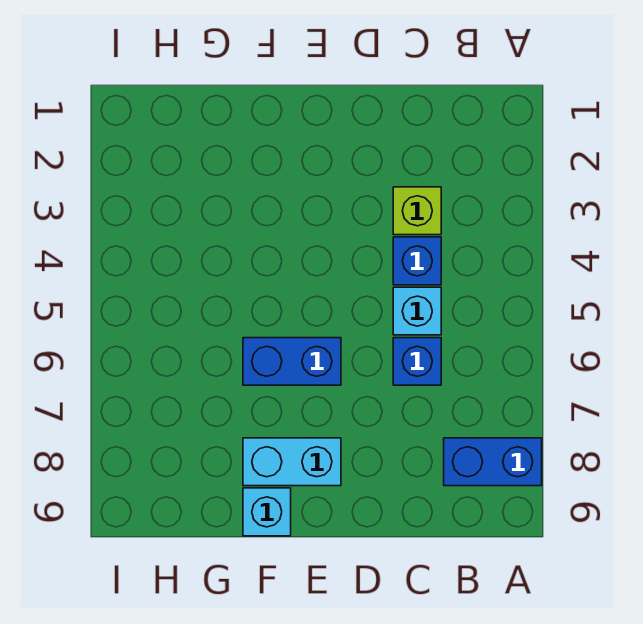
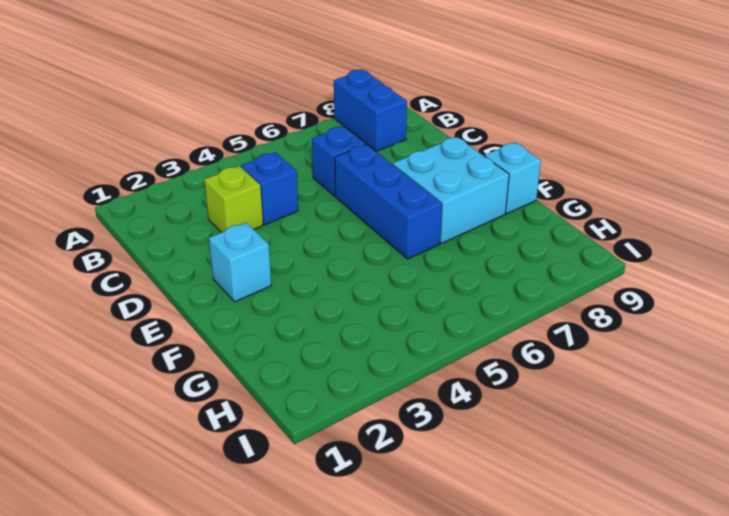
cyan 1x1 brick [393,287,441,335] -> cyan 1x1 brick moved to [209,223,272,302]
blue 1x2 brick [243,338,341,385] -> blue 1x3 brick [335,145,442,259]
cyan 1x2 brick [243,438,341,486] -> cyan 2x2 brick [393,137,509,243]

